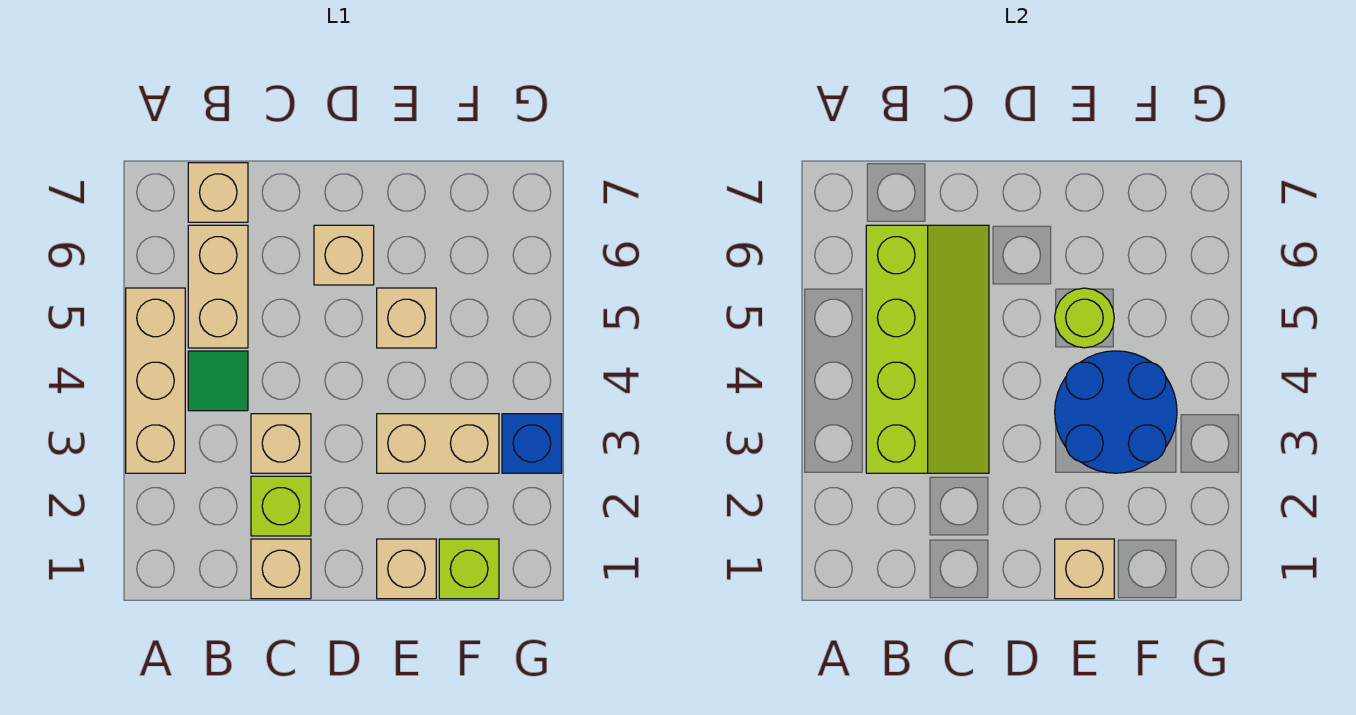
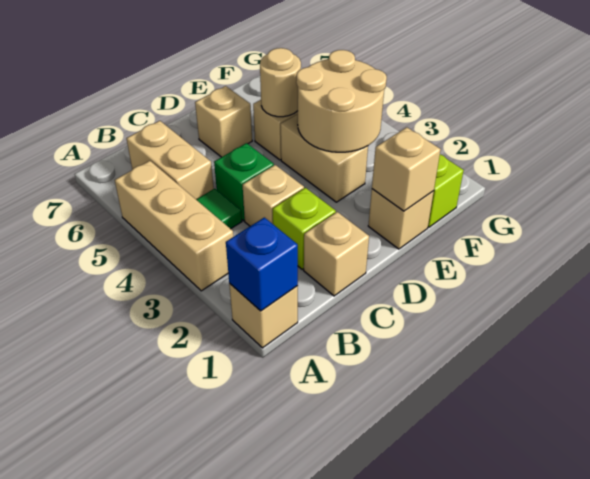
lime 2x4 slope [866,225,989,473] -> none
tan 1x1 brick [188,163,248,222] -> tan 1x1 brick moved to [229,283,298,348]
none -> green 1x1 brick [214,143,274,221]
tan 1x2 brick [377,414,499,473] -> tan 1x2 brick turned to [281,114,368,202]
blue 2x2 round brick [1055,351,1177,473] -> tan 2x2 round brick [296,50,387,152]
lime 1x1 round brick [1055,288,1114,348] -> tan 1x1 round brick [260,48,301,117]
blue 1x1 brick [502,414,562,473] -> blue 1x1 brick moved to [226,217,298,311]

